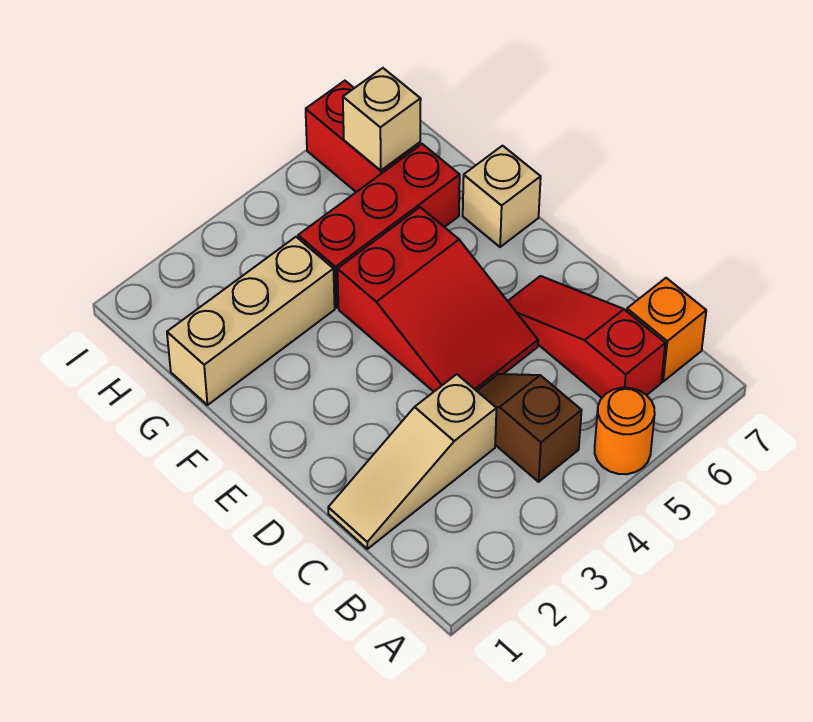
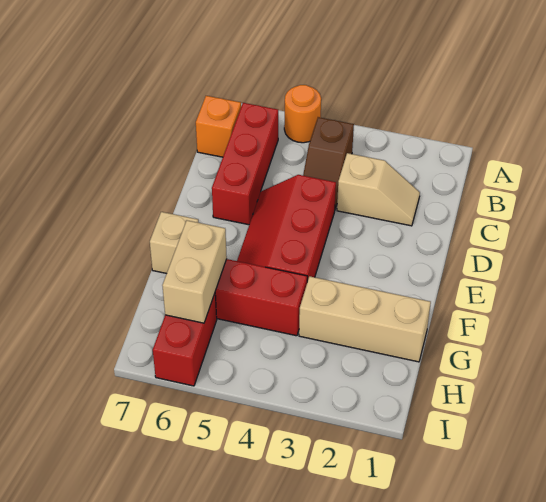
red 1x3 slope [508,276,665,398] -> red 1x3 brick [212,103,278,225]
tan 1x3 slope [328,374,497,549] -> tan 1x2 slope [337,153,420,226]
red 2x3 slope [337,207,538,392] -> red 2x3 slope turned to [237,175,336,282]
tan 1x1 brick [343,68,421,171] -> tan 1x2 brick [162,220,227,323]

